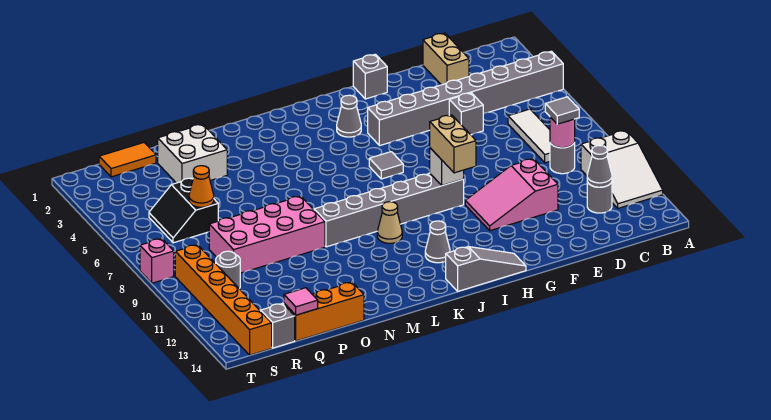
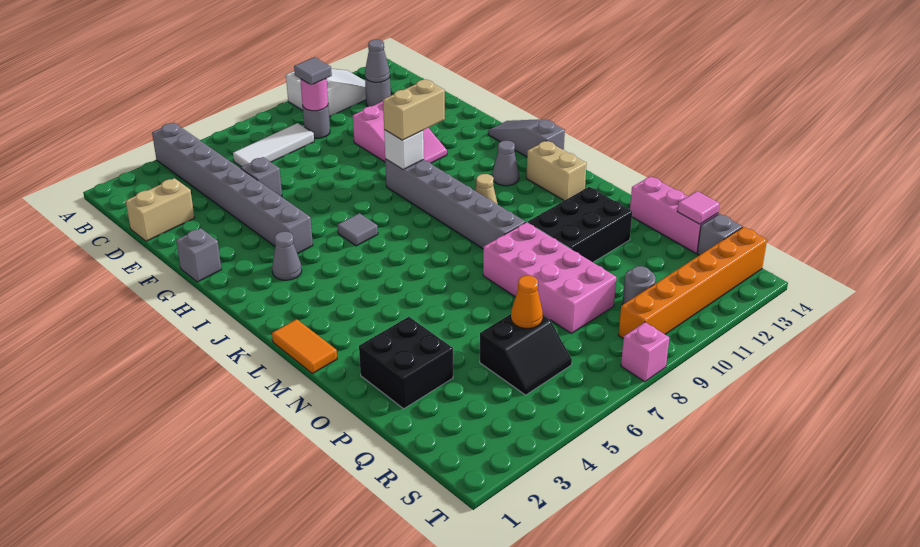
none -> tan 1x2 brick [526,141,587,200]
none -> black 2x3 brick [528,187,632,262]
white 2x2 brick [158,124,227,183] -> black 2x2 brick [359,317,453,409]
orange 1x3 brick [284,282,364,341] -> pink 1x3 brick [630,176,718,253]
orange 1x2 tile [99,143,156,177] -> orange 1x2 tile moved to [272,319,337,374]

